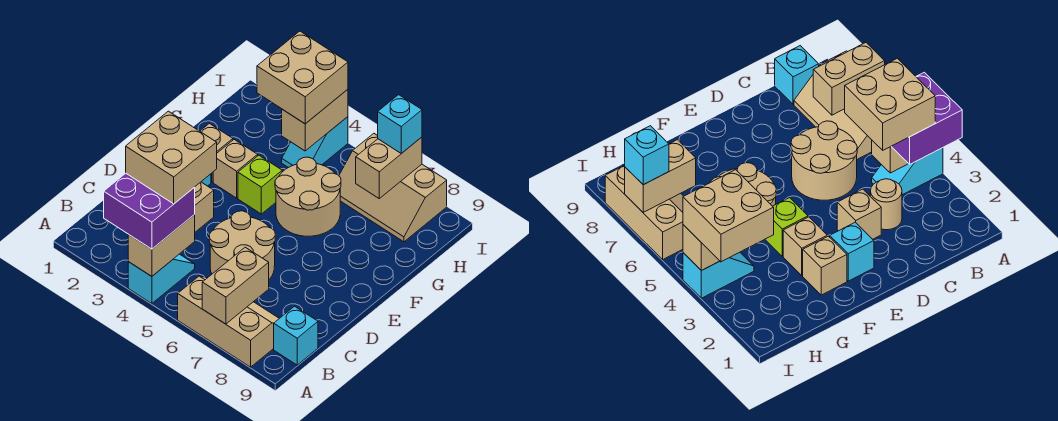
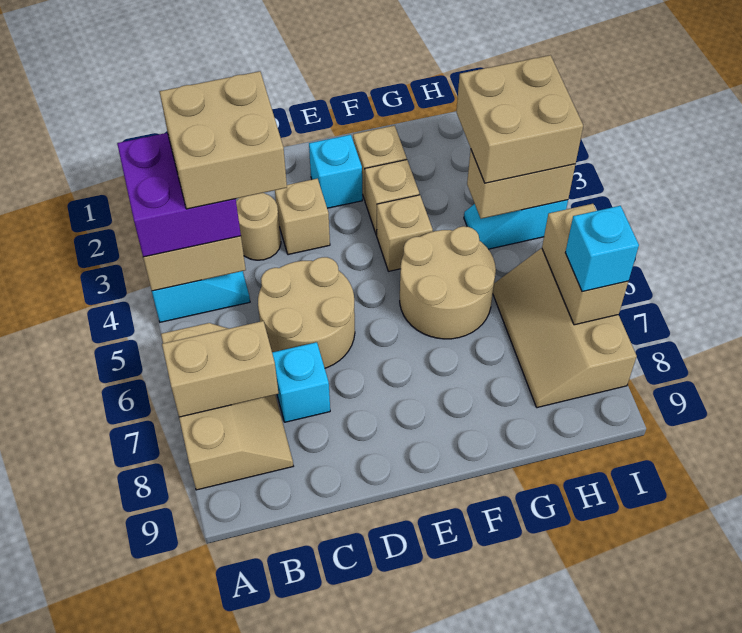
cyan 1x1 brick [274,306,318,365] -> cyan 1x1 brick moved to [272,342,330,422]
lime 1x1 brick [238,155,282,214] -> tan 1x1 brick [377,195,433,271]
tan 1x2 brick [356,137,422,198] -> tan 1x2 brick turned to [542,204,628,325]

